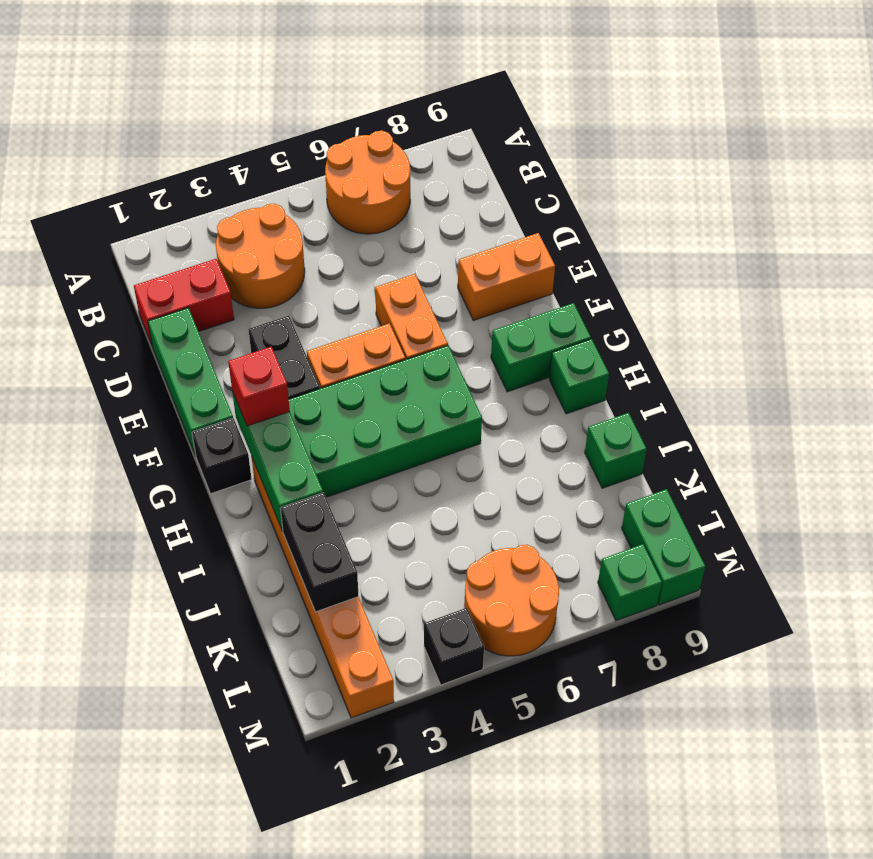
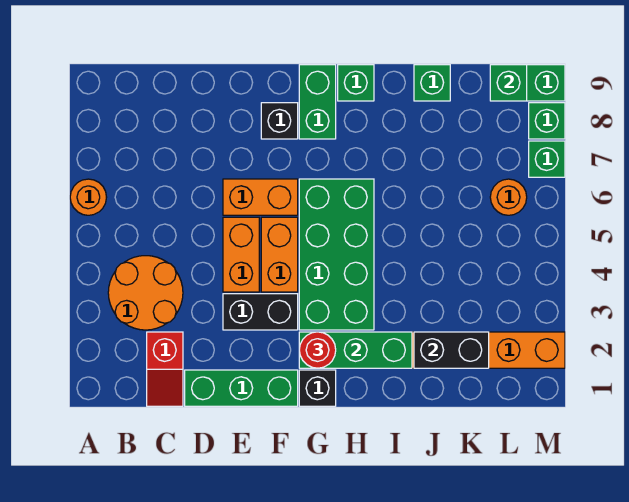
orange 2x2 round brick [325,131,410,234] -> orange 1x1 round brick [70,179,107,215]
red 1x2 brick [134,259,234,345] -> red 1x2 slope [147,332,183,406]
orange 1x2 brick [458,233,555,321] -> orange 1x2 brick moved to [223,217,259,292]
red 1x1 brick [228,347,290,426] -> red 1x1 round brick [299,332,336,368]
orange 2x2 round brick [464,545,559,656] -> orange 1x1 round brick [490,179,527,215]
none -> green 1x1 brick [490,65,527,101]
black 1x1 brick [424,608,484,685] -> black 1x1 brick moved to [261,103,298,139]
none -> green 1x1 brick [529,141,565,177]

